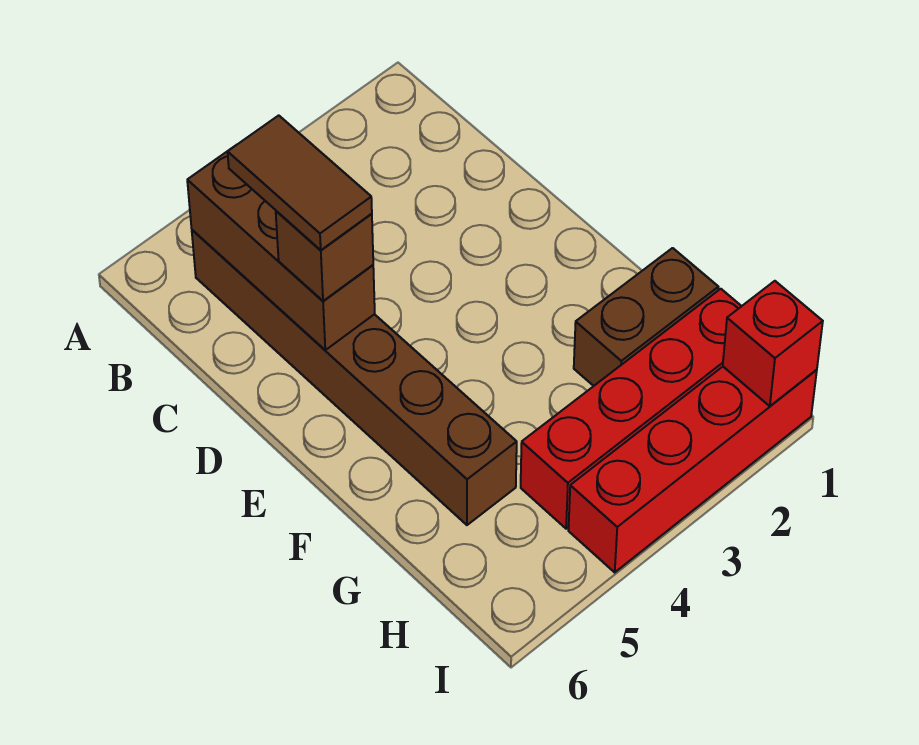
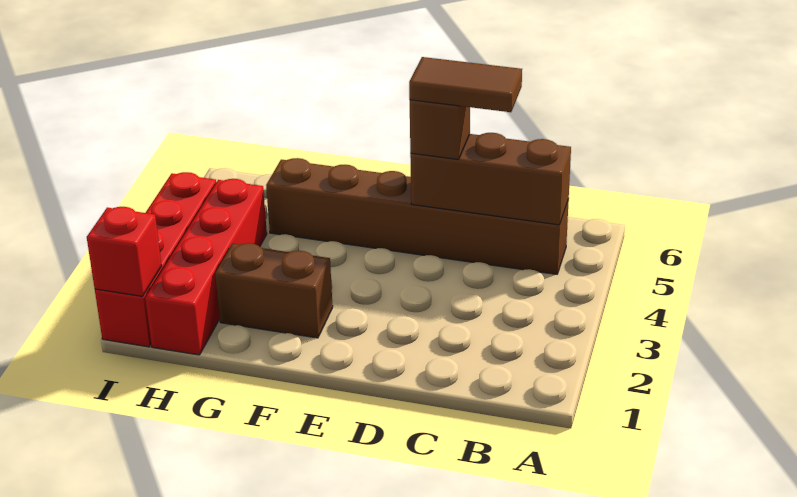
brown 1x2 brick [574,248,718,386] -> brown 1x2 brick turned to [215,243,333,338]

